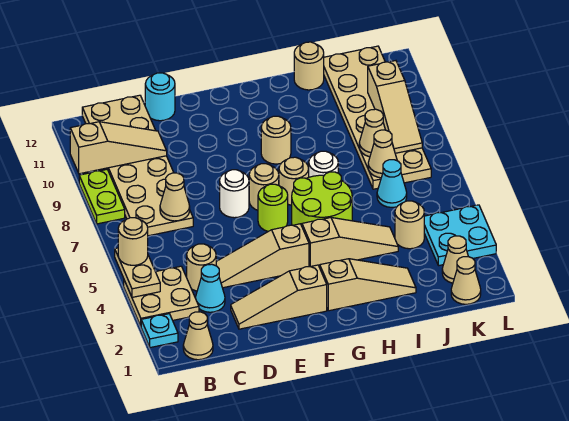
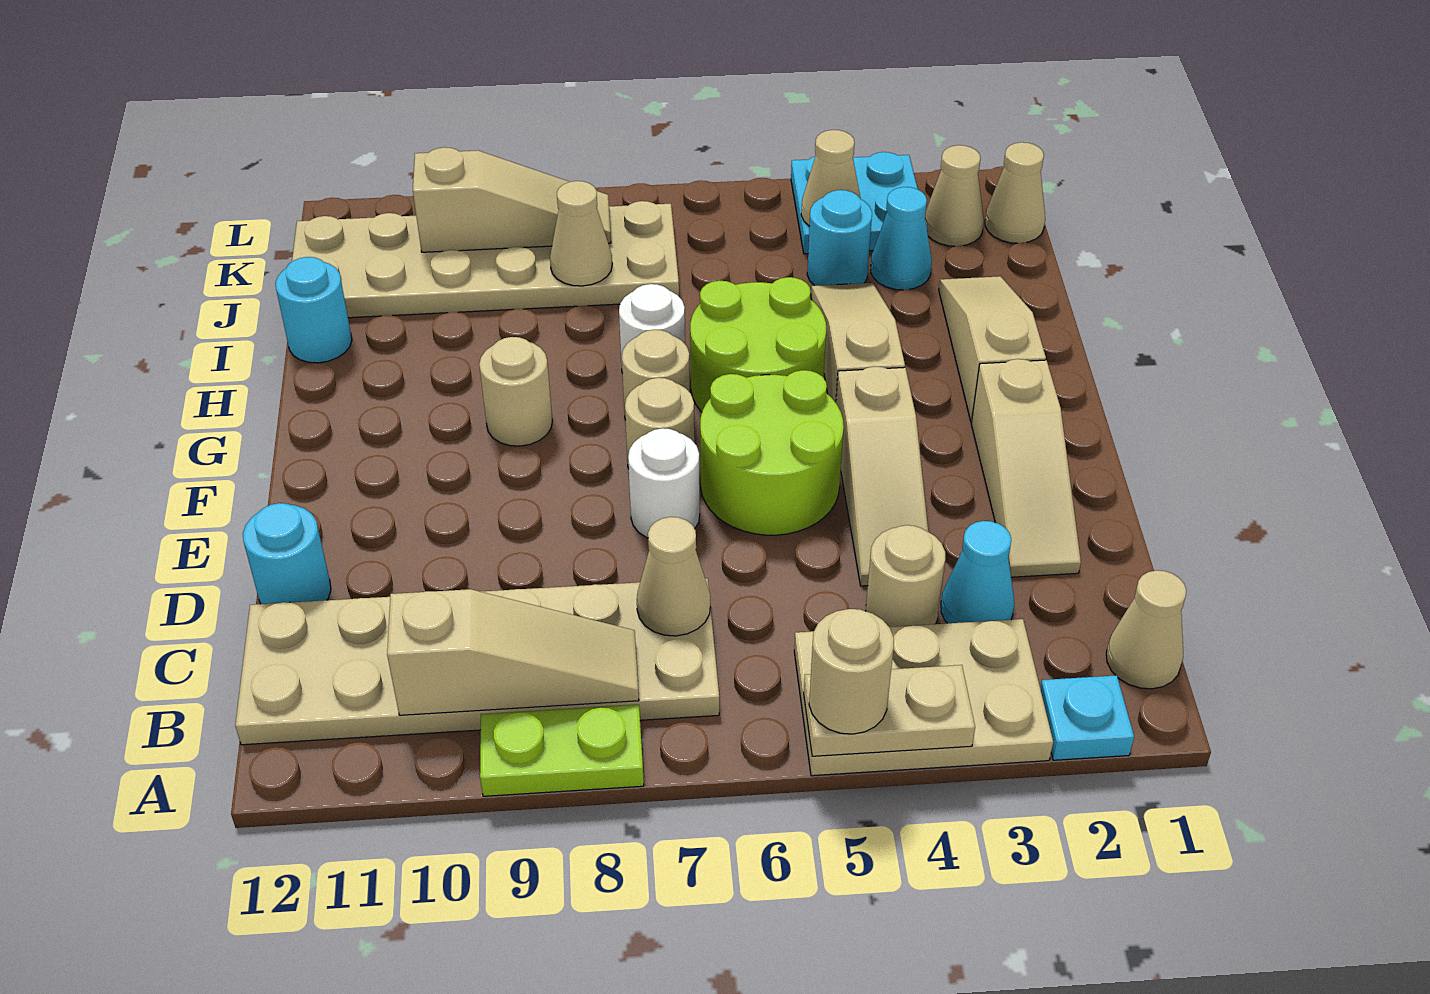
tan 2x2 plate [124,266,199,326] -> tan 2x3 plate [794,619,1053,776]
tan 1x3 slope [70,122,167,174] -> tan 1x3 slope turned to [387,589,639,715]
lime 1x1 round brick [258,184,288,231] -> lime 2x2 round brick [700,370,844,535]
tan 1x1 round brick [294,42,324,90] -> cyan 1x1 round brick [275,257,352,363]
tan 1x1 round brick [395,201,424,249] -> cyan 1x1 round brick [807,190,872,286]
cyan 1x1 cone [377,160,407,207] -> cyan 1x1 cone moved to [871,187,932,290]
tan 1x1 cone [368,130,397,178] -> tan 1x1 cone moved to [801,130,861,226]

